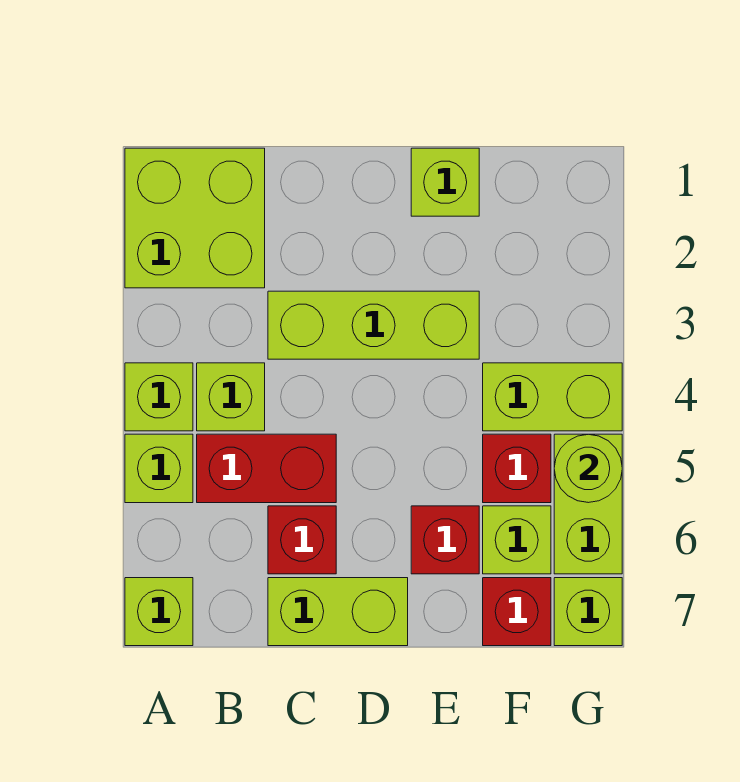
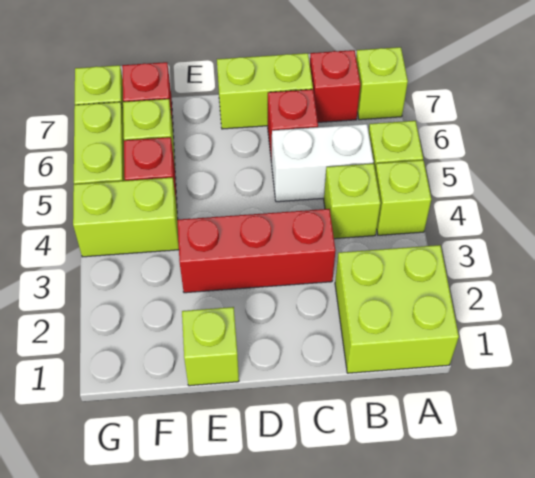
red 1x2 brick [197,434,336,503] -> white 1x2 brick [272,124,374,202]
lime 1x3 brick [268,291,479,359] -> red 1x3 brick [177,209,336,293]
red 1x1 brick [411,506,479,574] -> red 1x1 brick moved to [310,50,360,122]
lime 1x1 round brick [554,434,622,503] -> none

